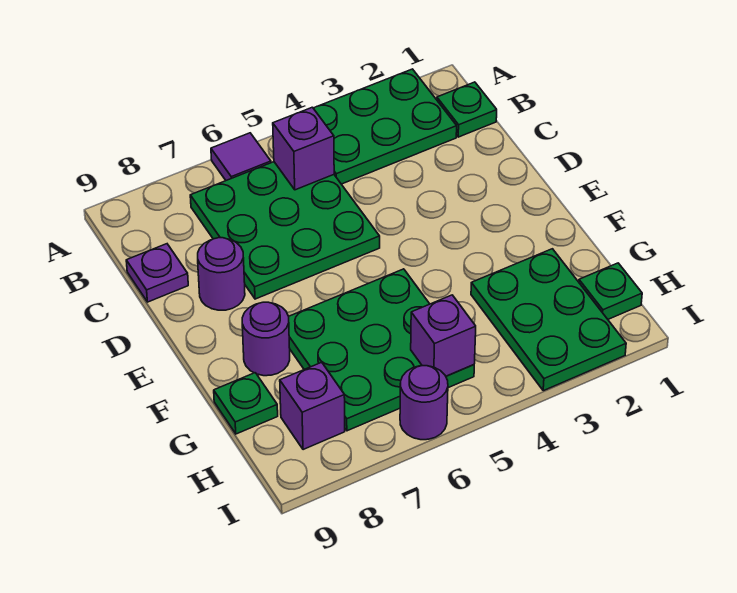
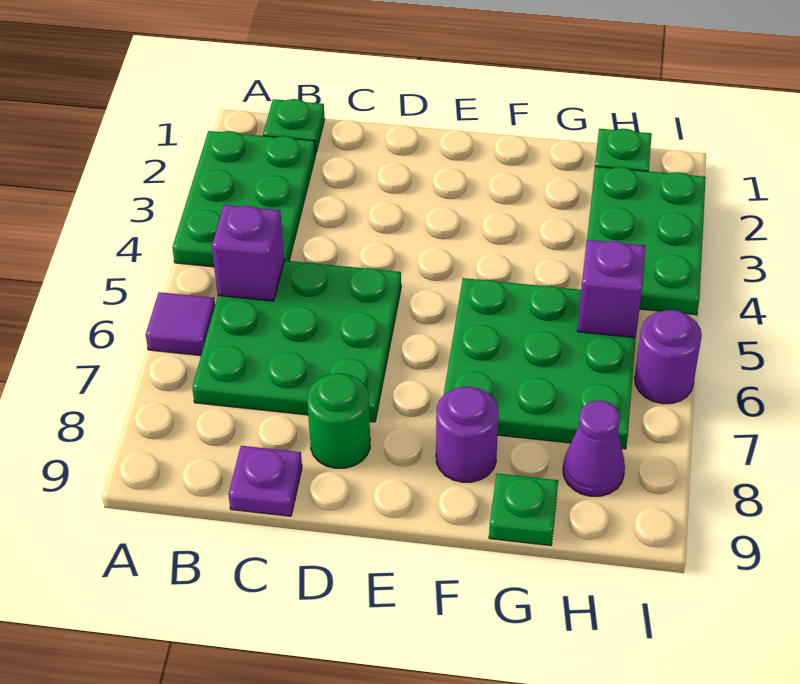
purple 1x1 round brick [198,238,245,310] -> green 1x1 round brick [307,373,370,468]
green 2x3 plate [471,249,626,391] -> green 2x3 plate turned to [587,166,706,315]
purple 1x1 brick [280,362,345,450] -> purple 1x1 cone [563,400,625,496]

